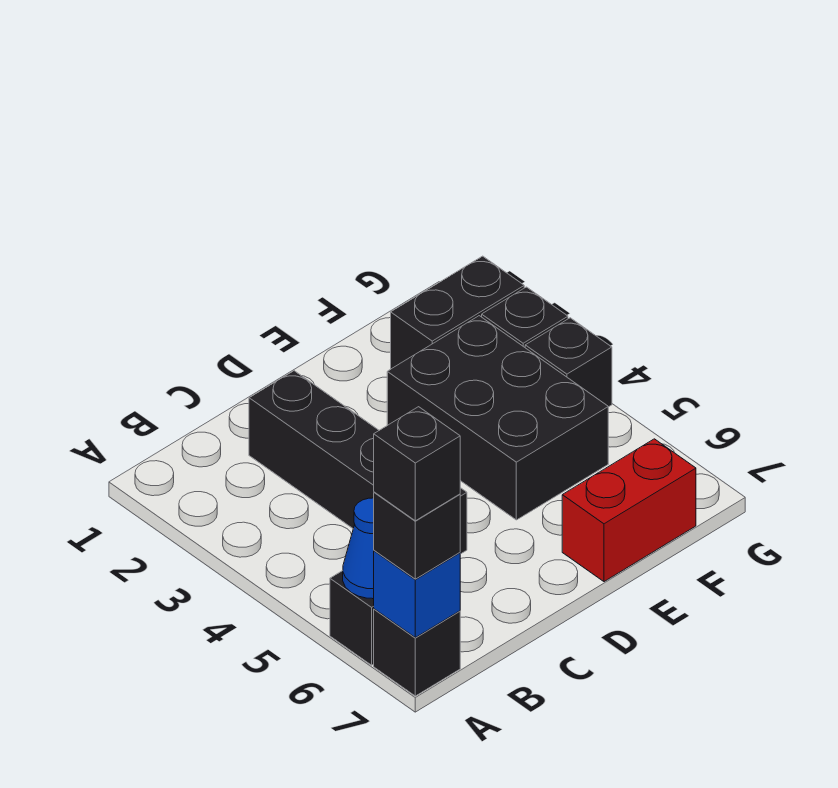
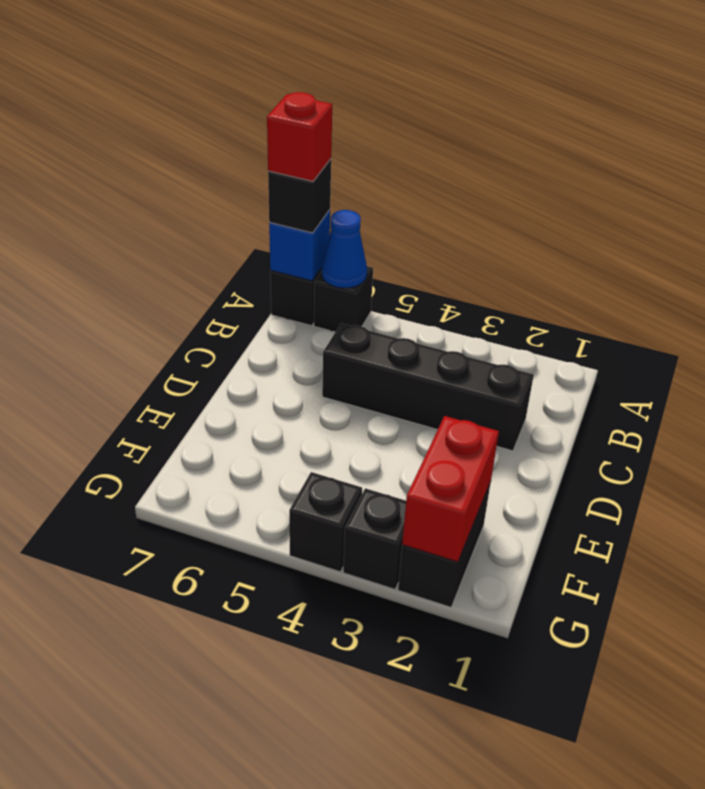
black 1x1 brick [374,407,460,521] -> red 1x1 brick [267,92,332,181]
black 2x3 brick [387,316,608,520] -> none
red 1x2 brick [562,439,696,582] -> red 1x2 brick moved to [402,416,499,562]

